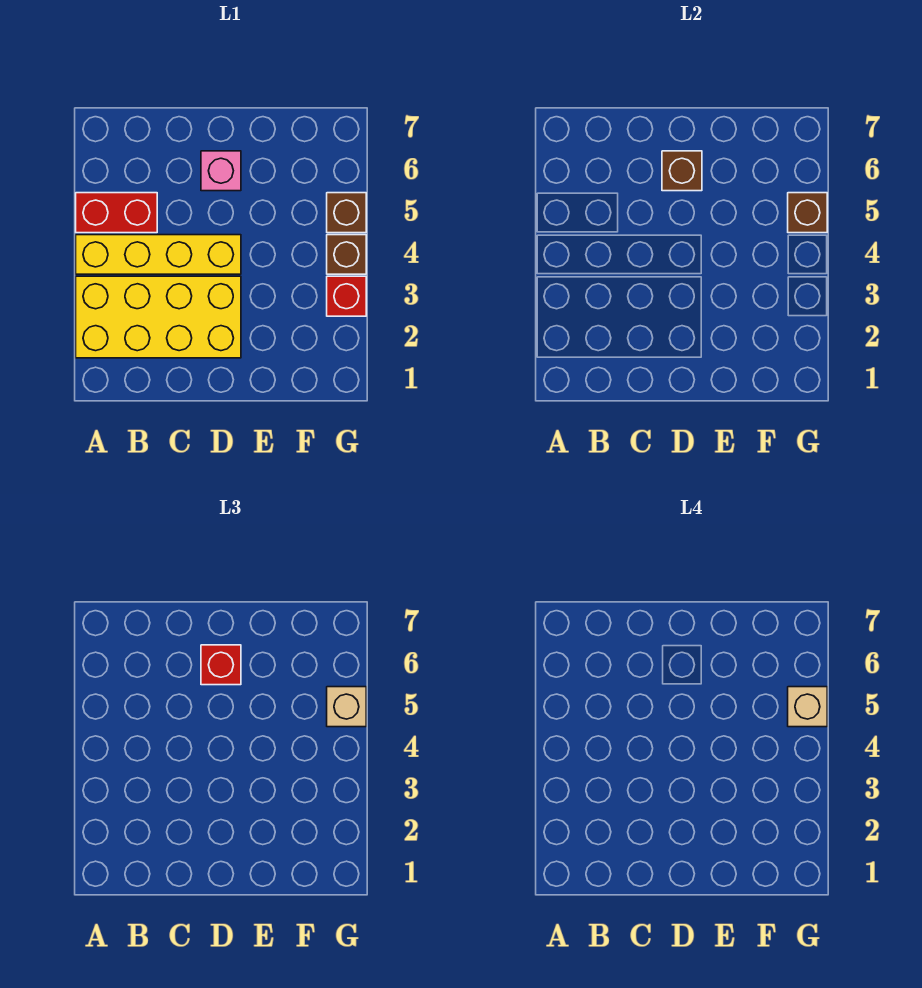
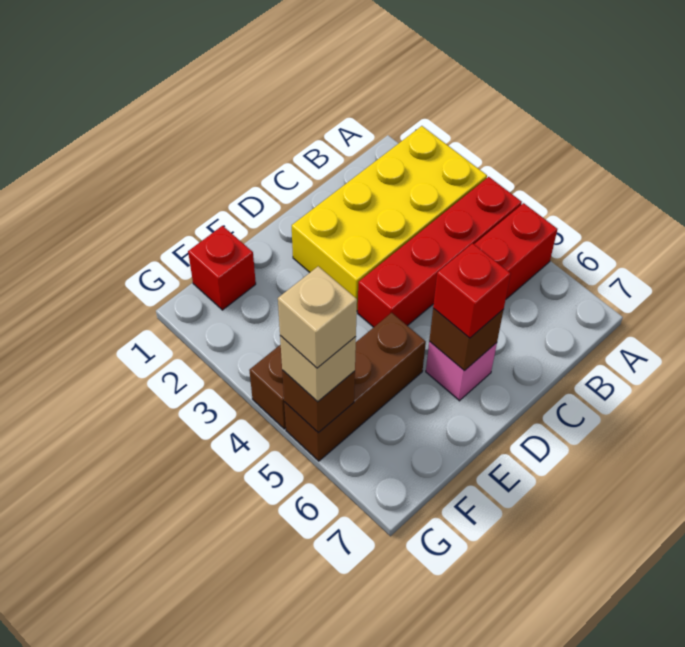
yellow 1x4 brick [76,235,241,274] -> red 1x4 brick [358,177,522,327]
red 1x1 brick [327,276,366,316] -> red 1x1 brick moved to [188,226,256,310]
brown 1x1 brick [327,193,366,233] -> brown 1x3 brick [284,313,426,461]

